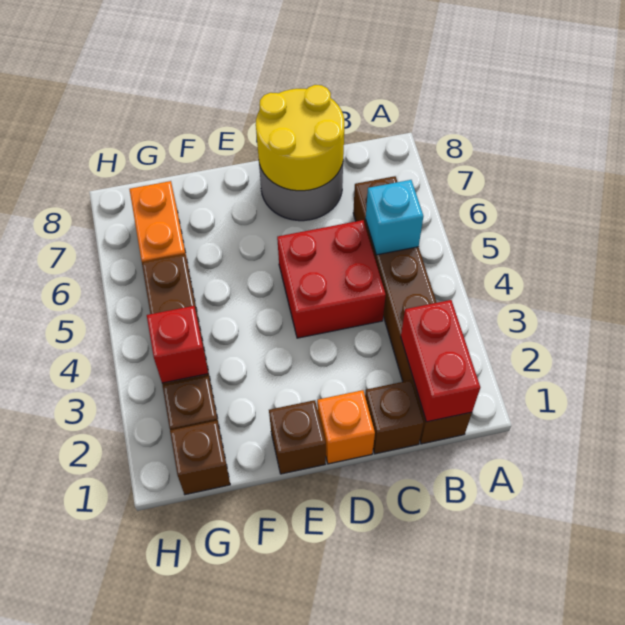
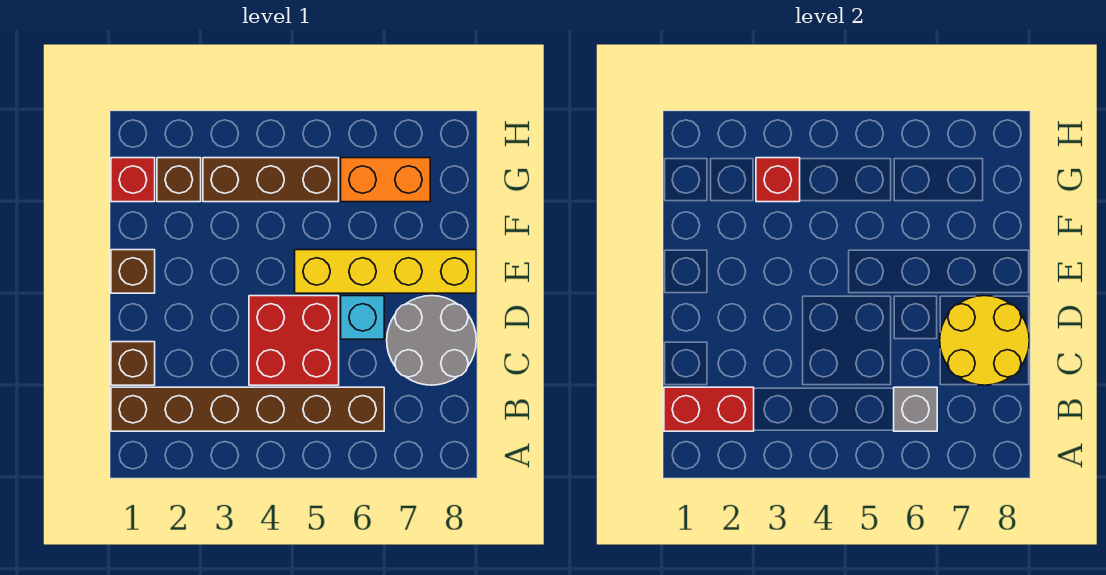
cyan 1x1 brick [366,180,423,255] -> cyan 1x1 brick moved to [341,296,384,339]
none -> grey 1x1 brick [894,387,937,431]
orange 1x1 brick [317,390,375,464] -> none
none -> yellow 1x4 brick [295,250,476,293]
brown 1x1 brick [170,421,230,495] -> red 1x1 brick [111,158,155,202]

